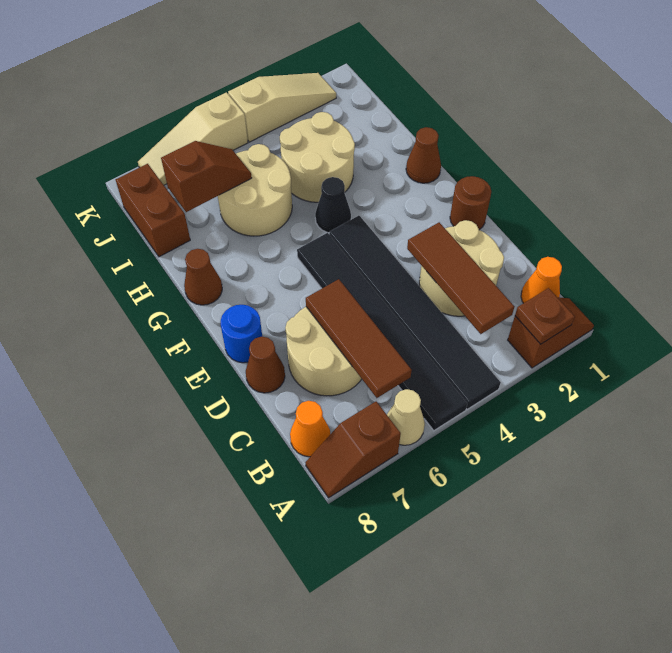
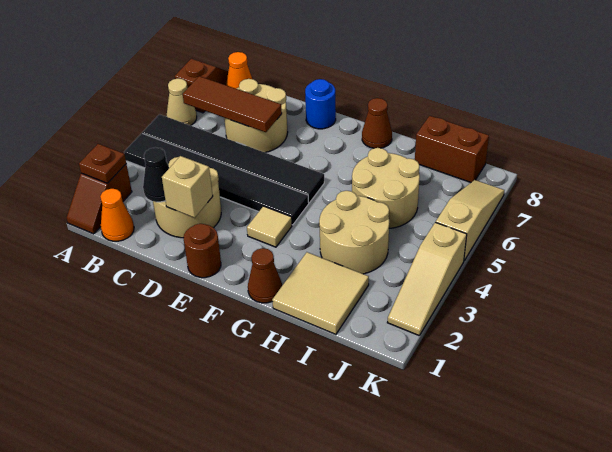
brown 1x3 tile [407,222,515,334] -> none
none -> tan 1x1 brick [162,156,213,218]
brown 1x1 cone [246,337,285,393] -> none
none -> tan 1x1 tile [247,206,292,247]
black 1x1 cone [315,177,351,233] -> black 1x1 cone moved to [143,147,169,202]
none -> tan 2x2 tile [272,252,369,334]
brown 1x2 slope [161,141,252,212] -> none

